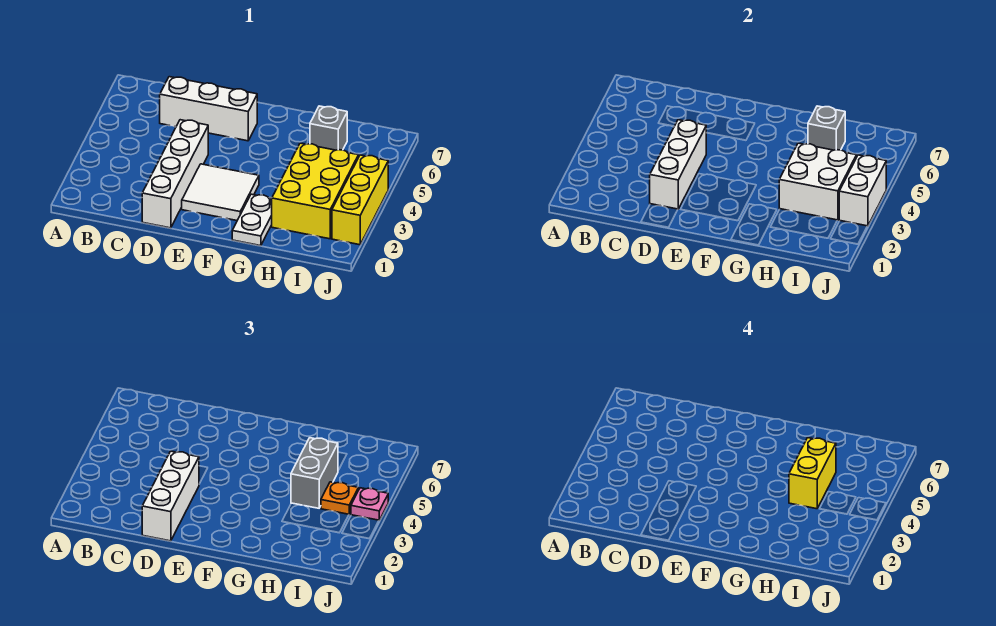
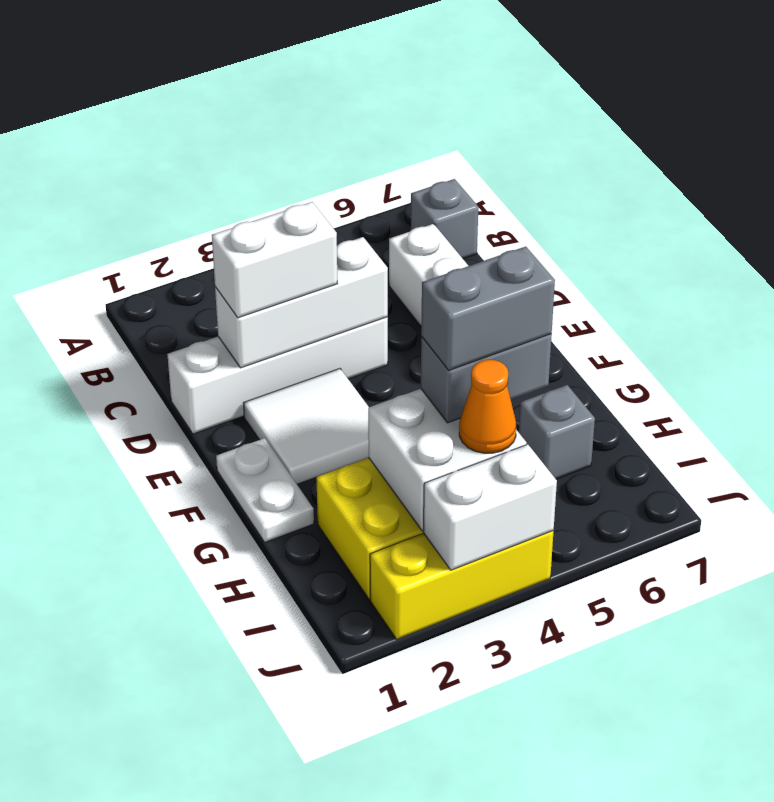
white 1x3 brick [142,451,199,541] -> white 1x2 brick [212,202,338,318]
white 1x2 plate [232,194,272,246] -> white 1x2 plate turned to [216,438,314,542]
yellow 1x2 brick [789,438,836,509] -> grey 1x2 brick [421,246,555,370]
grey 1x1 brick [808,106,845,150] -> grey 1x1 brick moved to [411,179,478,259]
orange 1x1 plate [321,482,358,514] -> orange 1x1 cone [459,360,516,453]
pink 1x1 plate [351,488,388,520] -> none

